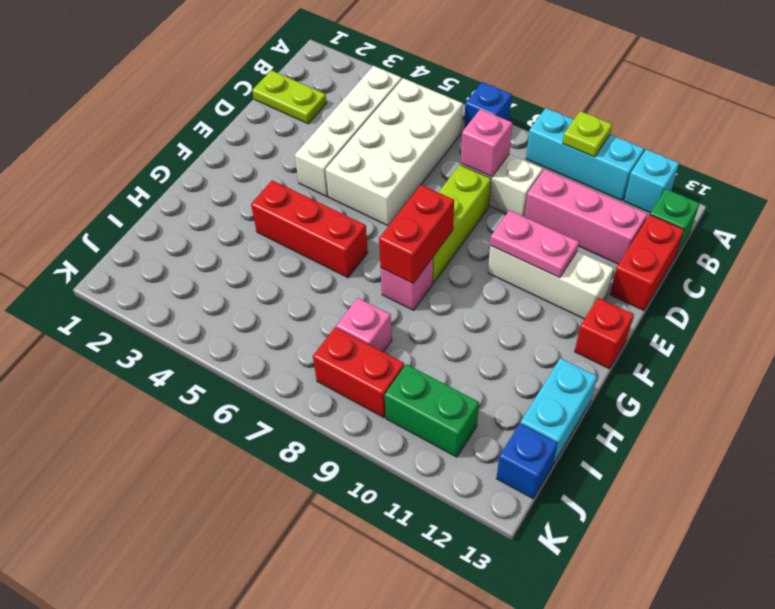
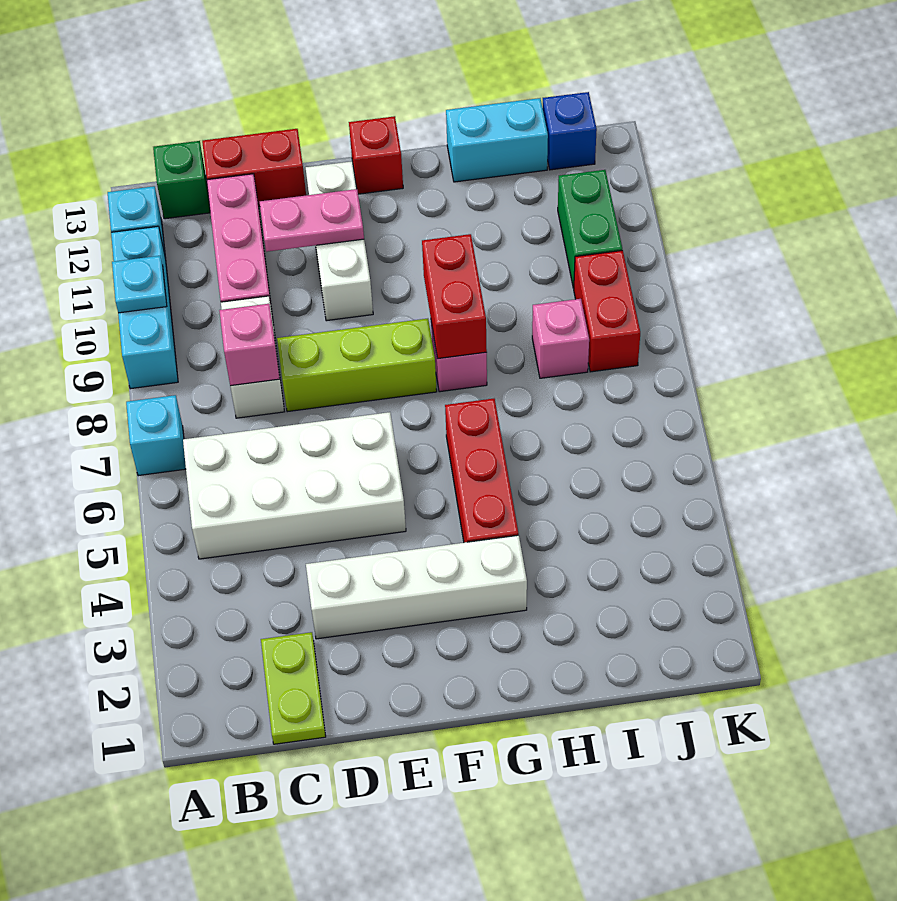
blue 1x1 brick [464,82,512,129] -> cyan 1x1 brick [126,395,186,476]
lime 1x1 plate [563,111,612,157] -> cyan 1x1 plate [112,256,167,313]
white 1x4 brick [295,66,402,197] -> white 1x4 brick moved to [306,535,527,639]
pink 1x2 plate [490,210,579,278] -> pink 1x2 plate turned to [260,189,364,252]
red 1x2 brick [379,185,454,283] -> red 1x2 brick turned to [422,234,487,359]

